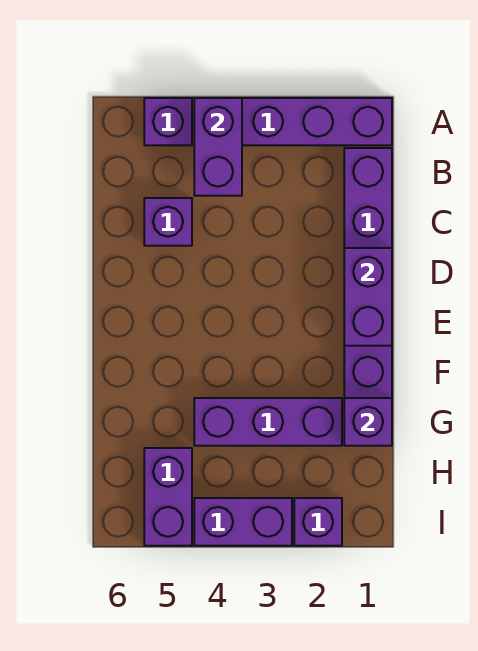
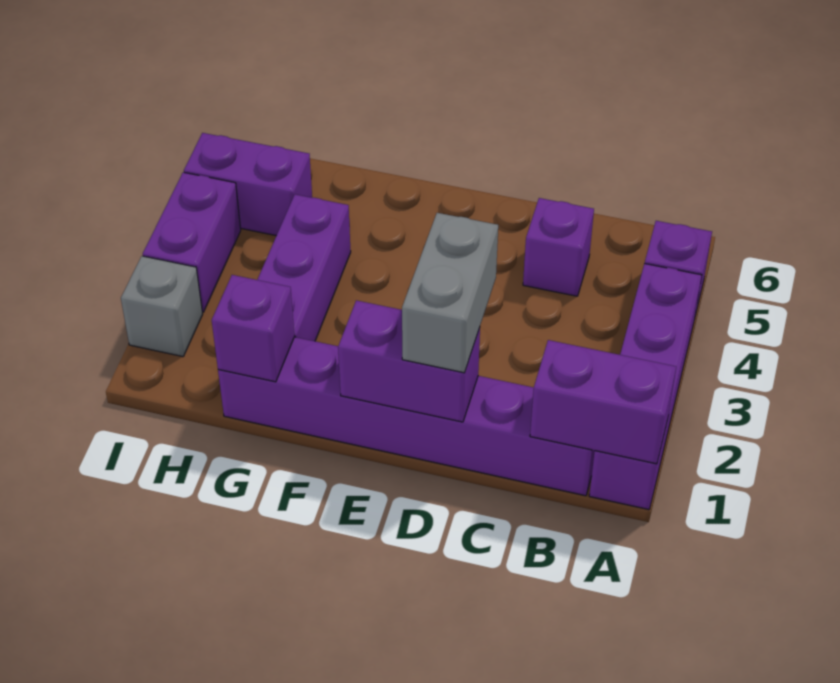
purple 1x2 brick [194,98,242,196] -> purple 1x2 brick moved to [530,340,676,464]
none -> grey 1x2 brick [402,213,498,373]
purple 1x1 brick [294,498,342,546] -> grey 1x1 brick [121,256,203,357]

